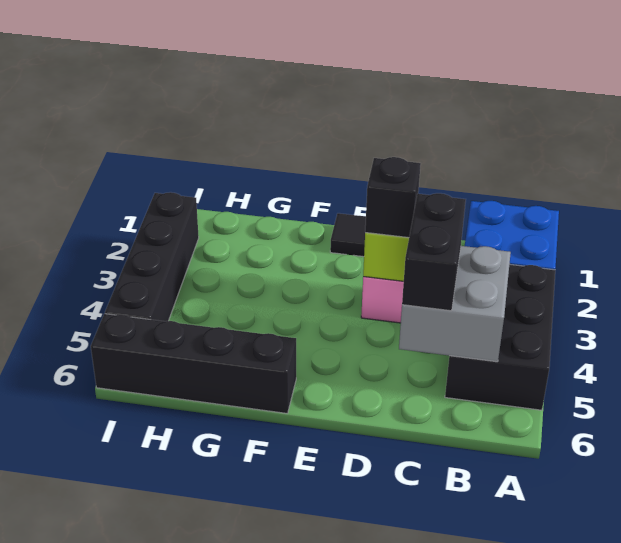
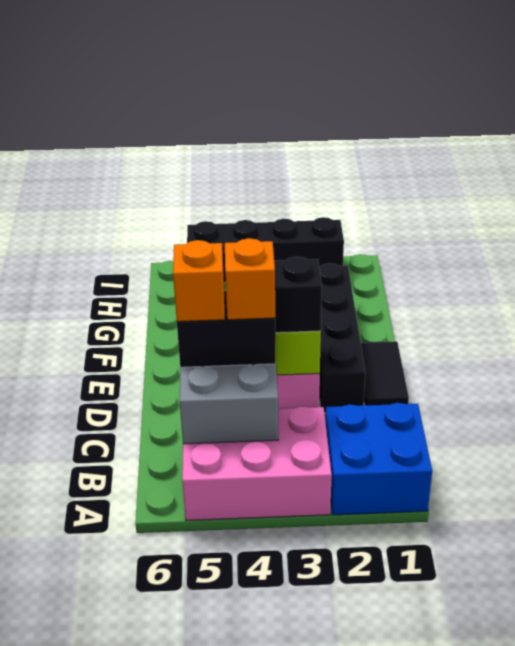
black 2x3 brick [445,264,555,410] -> pink 2x3 brick [182,406,332,521]
none -> orange 1x1 brick [225,238,275,320]
none -> orange 1x1 brick [173,240,225,322]
black 1x4 brick [91,314,296,413] -> black 1x4 brick moved to [319,263,366,413]

